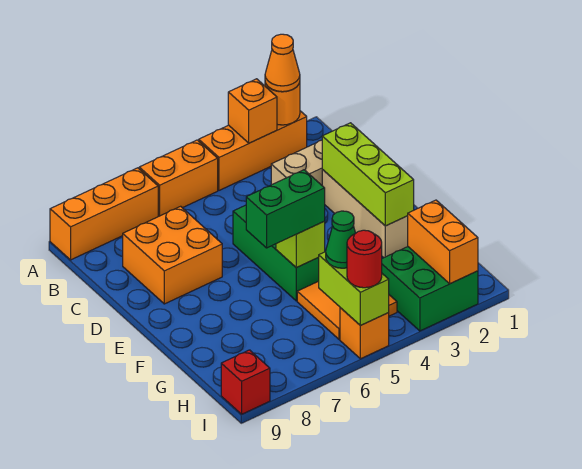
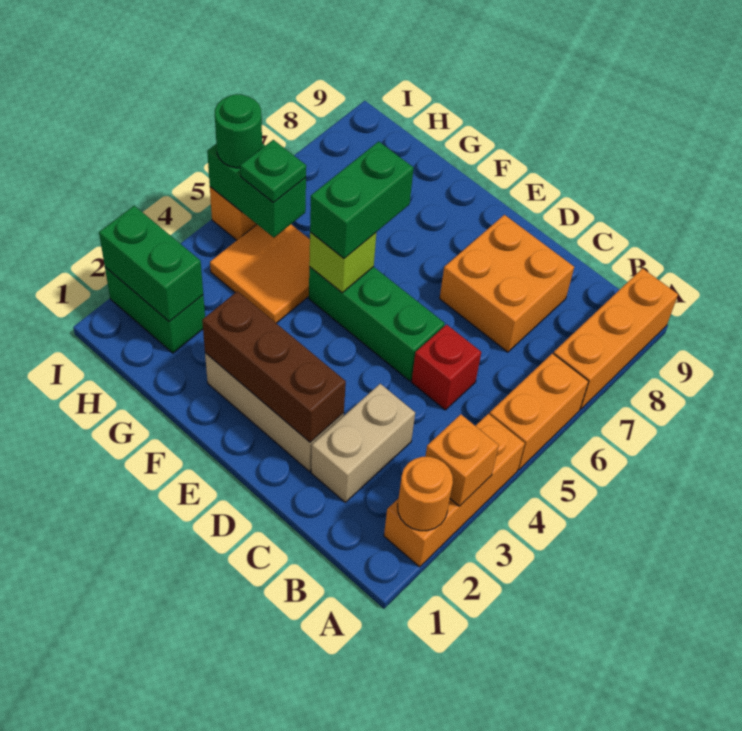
orange 1x1 cone [265,34,300,92] -> none
lime 1x3 brick [322,123,414,226] -> brown 1x3 brick [202,291,346,442]
green 2x2 brick [382,247,478,331] -> green 1x2 brick [105,267,205,353]
orange 1x2 brick [408,200,478,284] -> green 1x2 brick [99,206,203,322]
lime 1x2 brick [318,252,389,326] -> green 1x2 brick [207,144,306,238]
green 1x1 cone [326,211,356,268] -> green 1x1 plate [240,140,306,203]
red 1x1 round brick [347,230,382,288] -> green 1x1 round brick [215,94,262,168]
red 1x1 brick [221,350,270,414] -> red 1x1 brick moved to [412,325,481,410]

